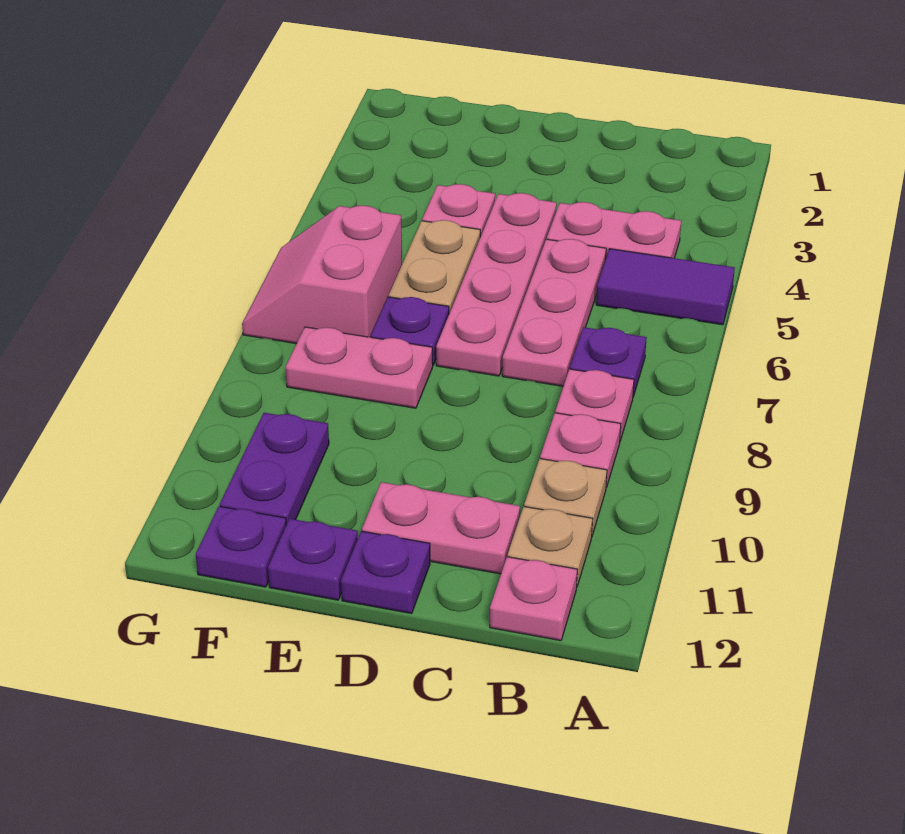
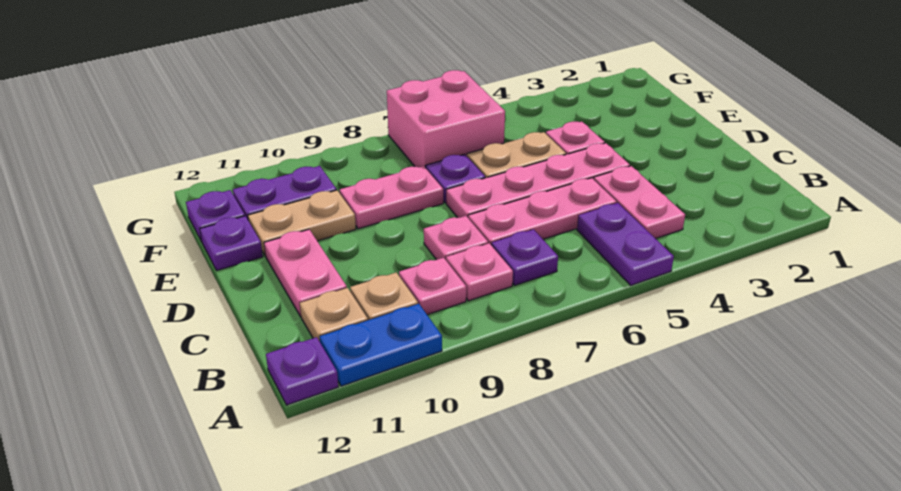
purple 1x2 tile [596,249,735,325] -> purple 1x2 plate [577,203,674,285]
none -> blue 1x2 plate [320,304,442,386]
pink 1x1 plate [490,557,577,641] -> pink 1x1 plate moved to [424,216,488,260]
purple 1x1 plate [341,531,430,614] -> purple 1x1 plate moved to [266,337,338,405]
pink 1x2 plate [286,327,433,408] -> pink 1x2 plate turned to [340,166,443,229]
none -> tan 1x2 plate [248,190,356,256]
pink 2x2 slope [242,206,402,344] -> pink 2x2 brick [387,70,505,168]

